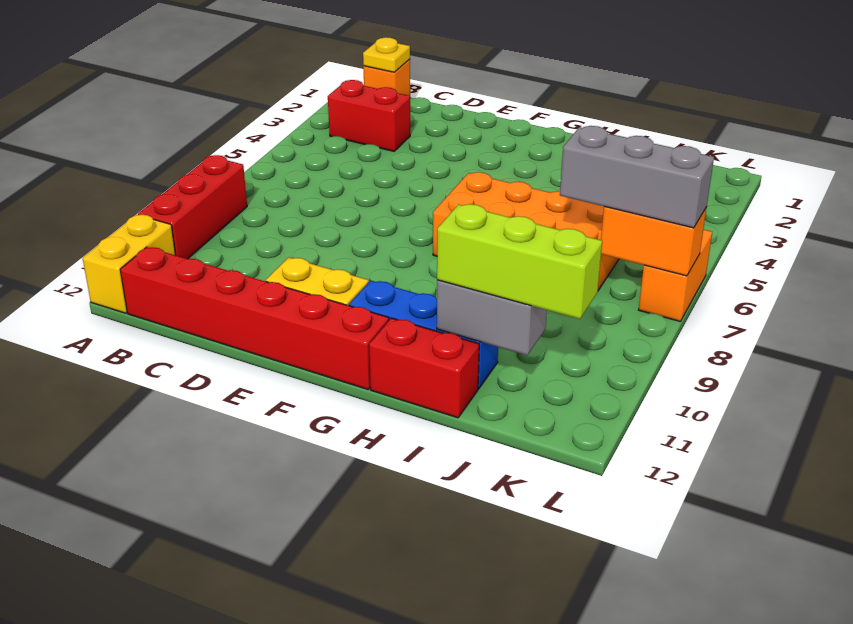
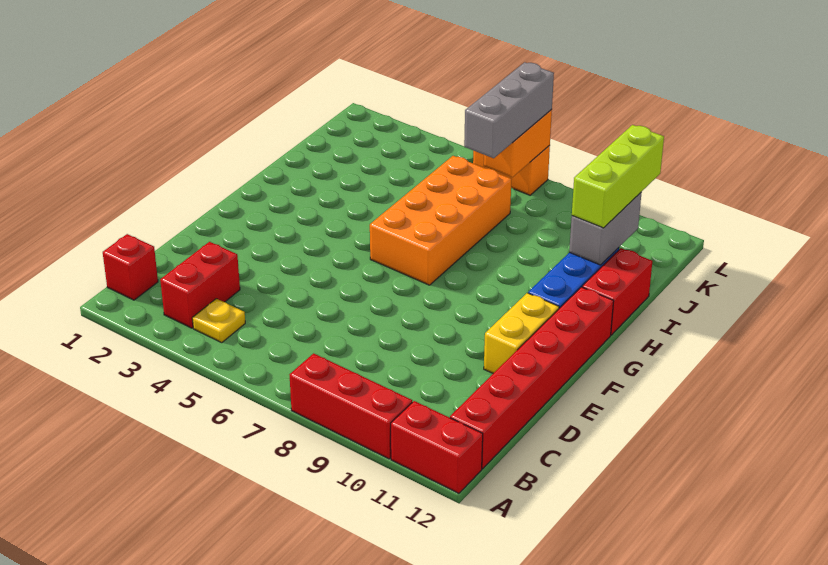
yellow 1x2 brick [83,215,175,313] -> red 1x2 brick [391,401,483,493]
orange 1x1 brick [363,59,410,96] -> red 1x1 brick [103,234,158,300]
yellow 1x1 plate [363,37,410,72] -> yellow 1x1 plate moved to [192,299,245,343]

